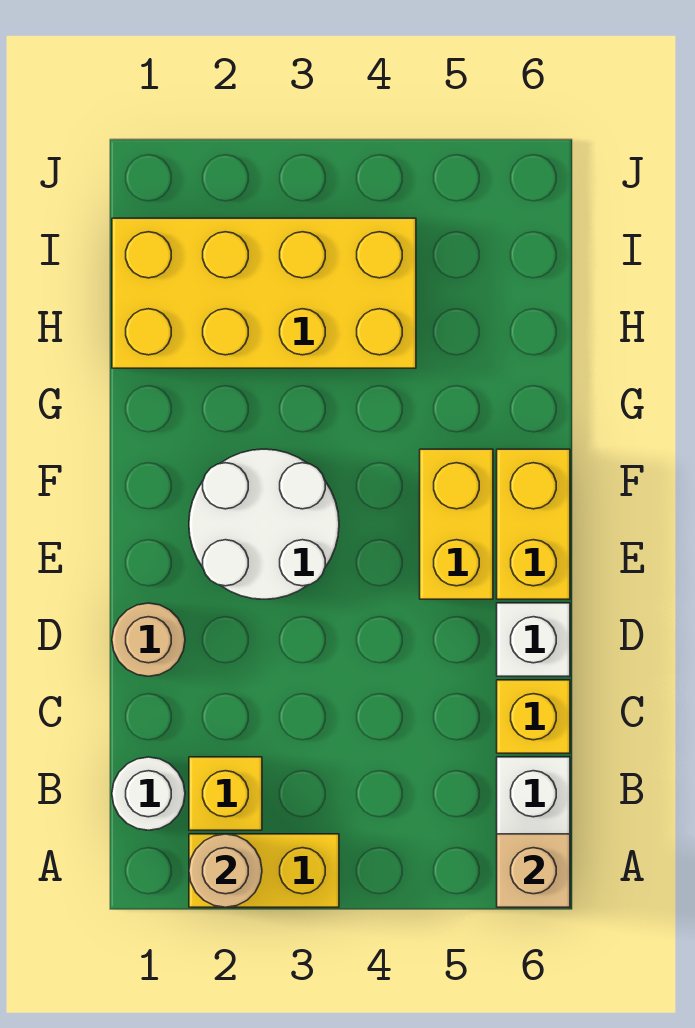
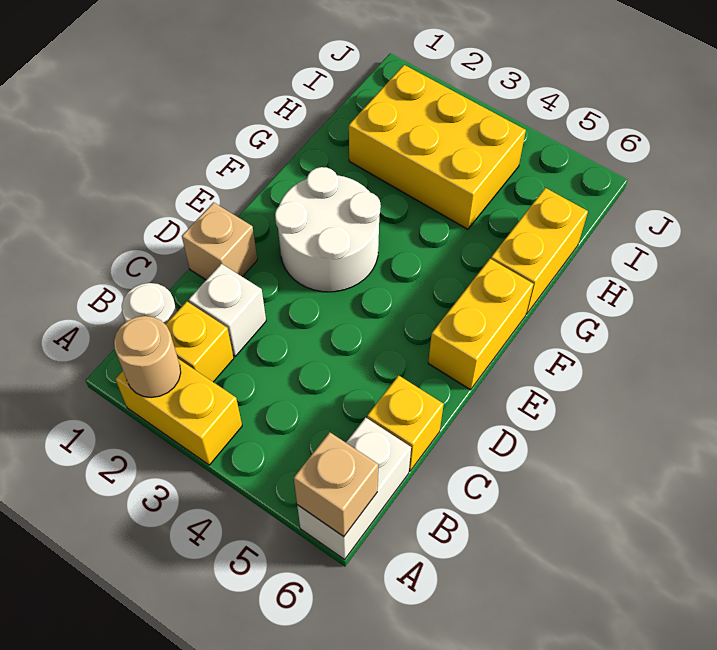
tan 1x1 round brick [112,603,185,676] -> tan 1x1 brick [182,202,257,280]
white 1x1 brick [497,603,570,676] -> white 1x1 brick moved to [189,264,266,356]
yellow 1x2 brick [420,449,493,599] -> yellow 1x2 brick moved to [491,188,588,314]
yellow 2x4 brick [112,218,416,368] -> yellow 2x3 brick [349,65,526,229]

